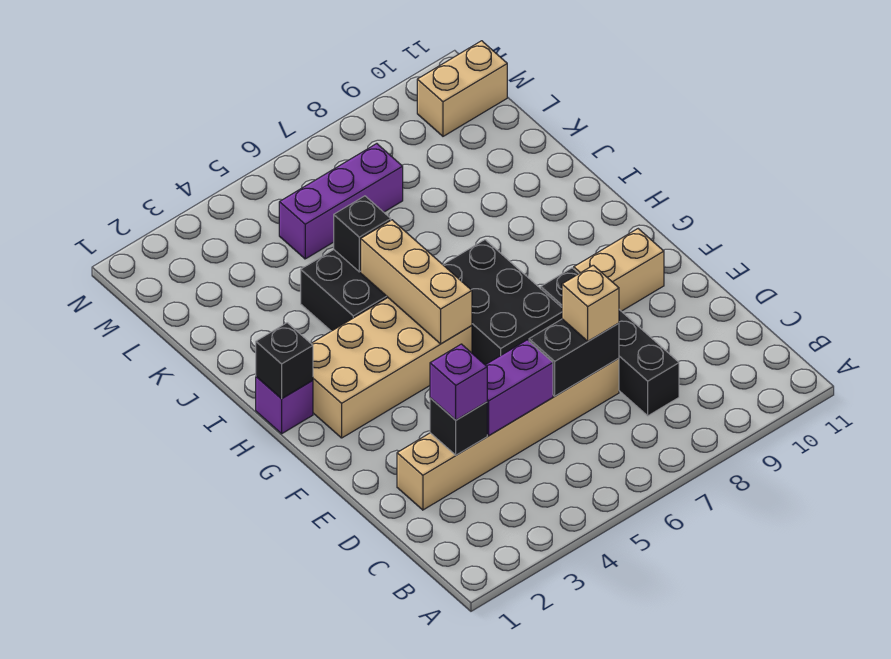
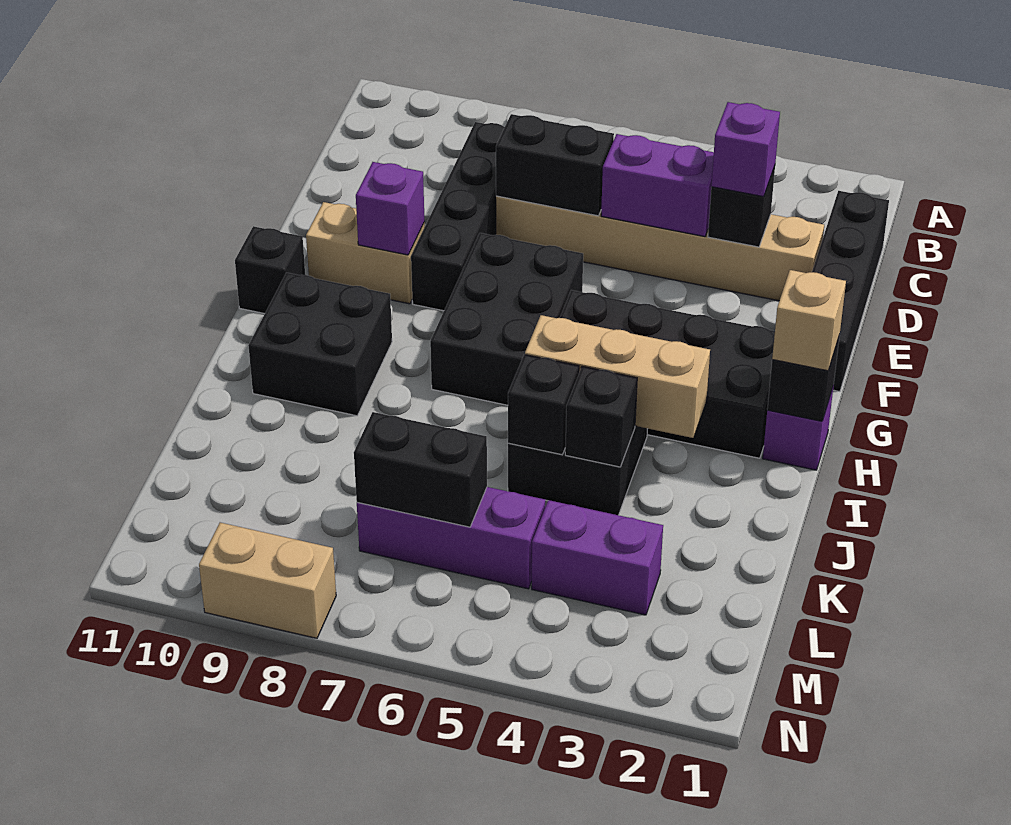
none -> black 1x4 brick [812,191,889,392]
tan 1x1 brick [562,265,619,341] -> tan 1x1 brick moved to [772,270,846,371]
none -> purple 1x1 brick [356,162,425,255]
tan 2x4 brick [311,298,472,438] -> black 2x4 brick [560,290,775,458]
tan 1x3 brick [361,220,472,344] -> tan 1x3 brick turned to [525,315,710,438]
none -> black 1x1 brick [235,226,305,314]
none -> black 2x2 brick [248,273,392,416]
none -> black 1x1 brick [565,366,637,467]
none -> purple 1x2 brick [532,500,663,615]
none -> black 1x2 brick [354,412,487,527]
tan 1x2 brick [417,41,507,136] -> tan 1x2 brick moved to [199,523,336,638]

